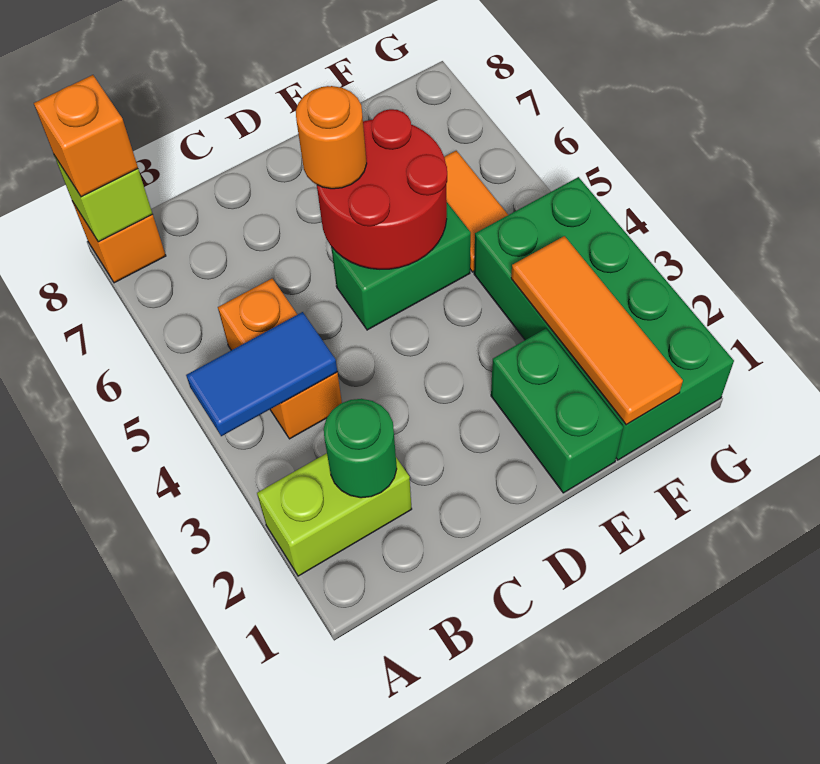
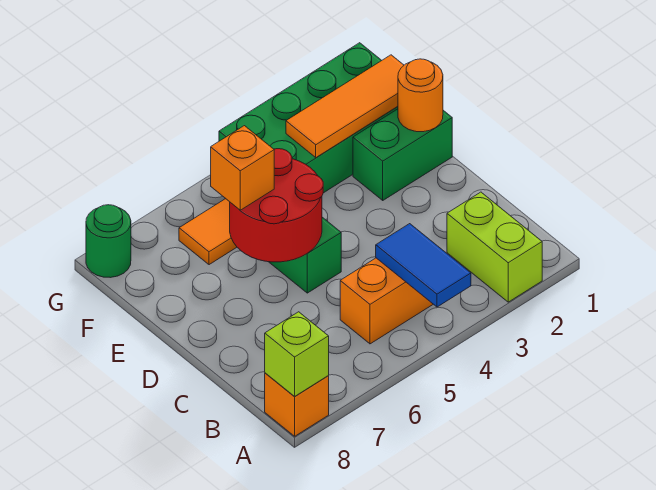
orange 1x1 brick [34,75,138,197] -> orange 1x1 brick moved to [211,126,274,210]
green 1x1 round brick [324,399,397,498] -> green 1x1 round brick moved to [86,205,131,278]
orange 1x1 round brick [296,86,367,189] -> orange 1x1 round brick moved to [398,59,443,132]

